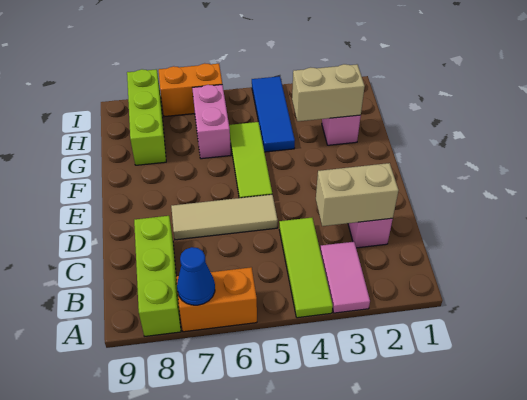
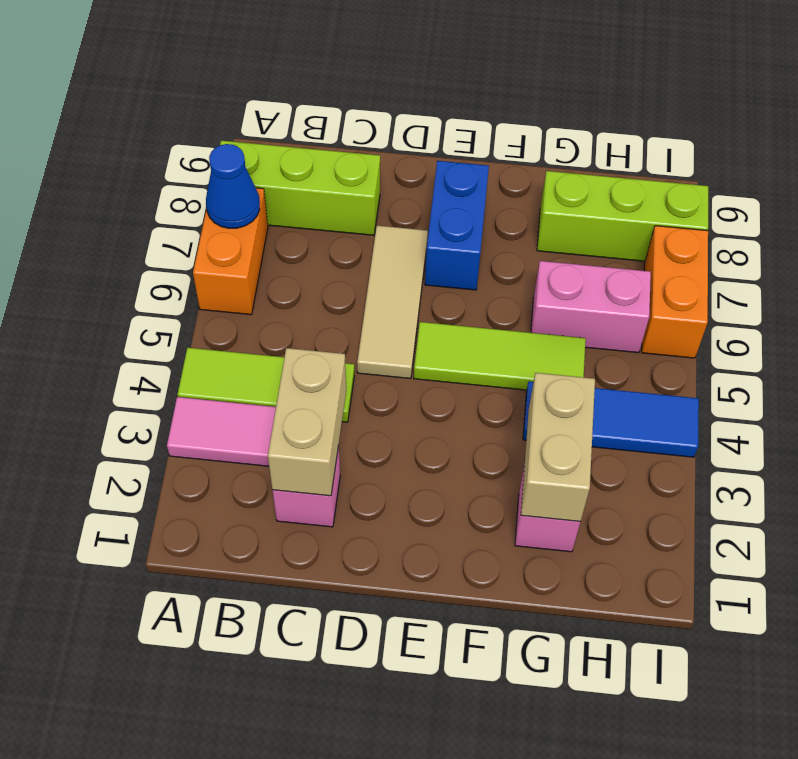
none -> blue 1x2 brick [425,161,489,290]

